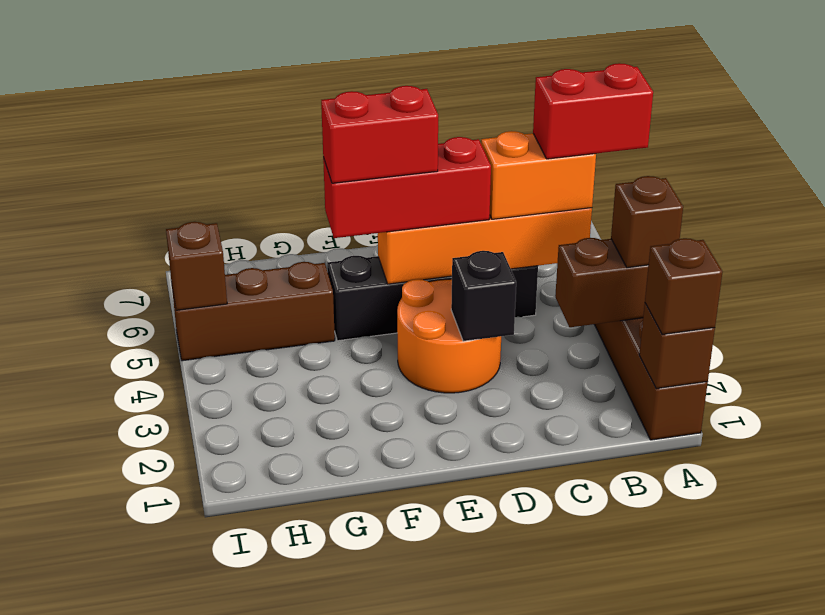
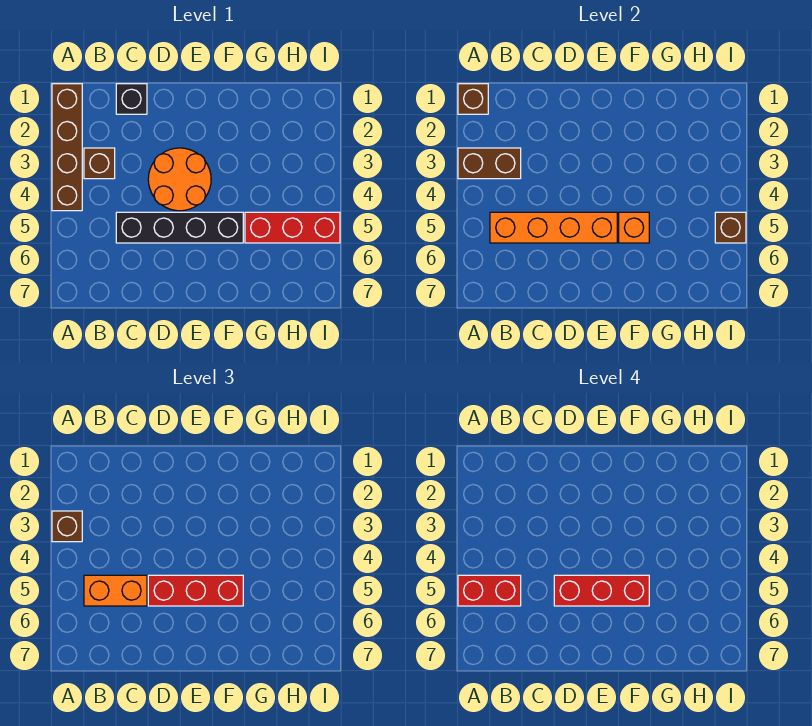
brown 1x1 brick [645,238,723,334] -> brown 1x1 brick moved to [84,148,115,179]
black 1x1 brick [451,251,516,341] -> black 1x1 brick moved to [116,84,147,114]
red 1x2 brick [321,86,438,183] -> red 1x3 brick [554,575,649,606]
none -> orange 1x1 brick [619,212,649,243]
brown 1x3 brick [172,262,335,361] -> red 1x3 brick [245,212,340,243]

